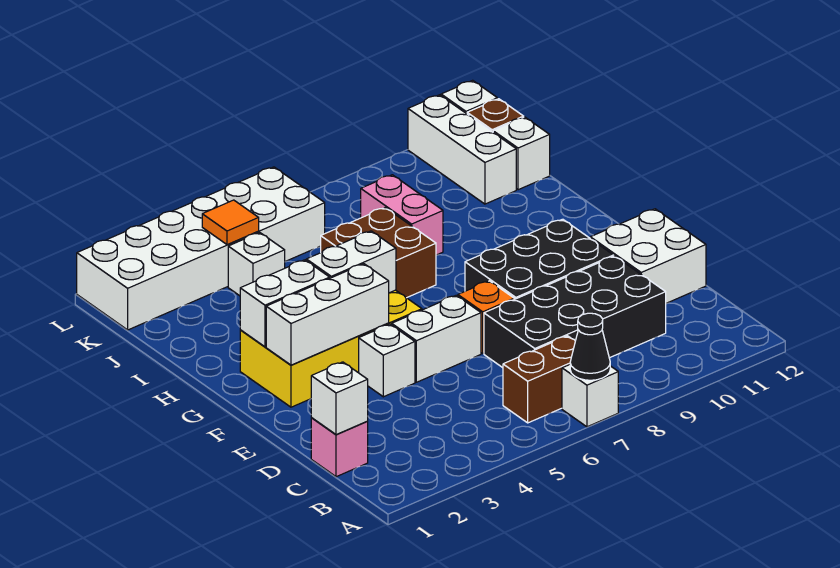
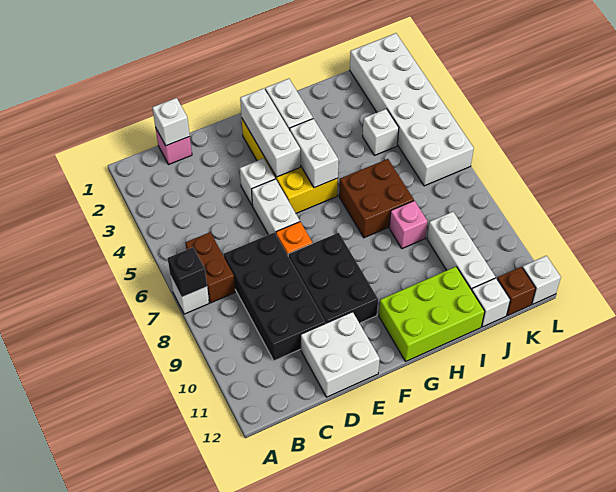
black 1x1 cone [570,313,610,380] -> black 1x1 brick [167,247,207,297]
none -> lime 2x3 brick [379,267,485,361]
pink 1x2 brick [361,175,443,255] -> pink 1x1 brick [389,201,428,249]
white 1x3 brick [408,95,516,204] -> white 1x3 brick turned to [427,212,495,290]
orange 1x1 tile [202,200,259,245] -> none

